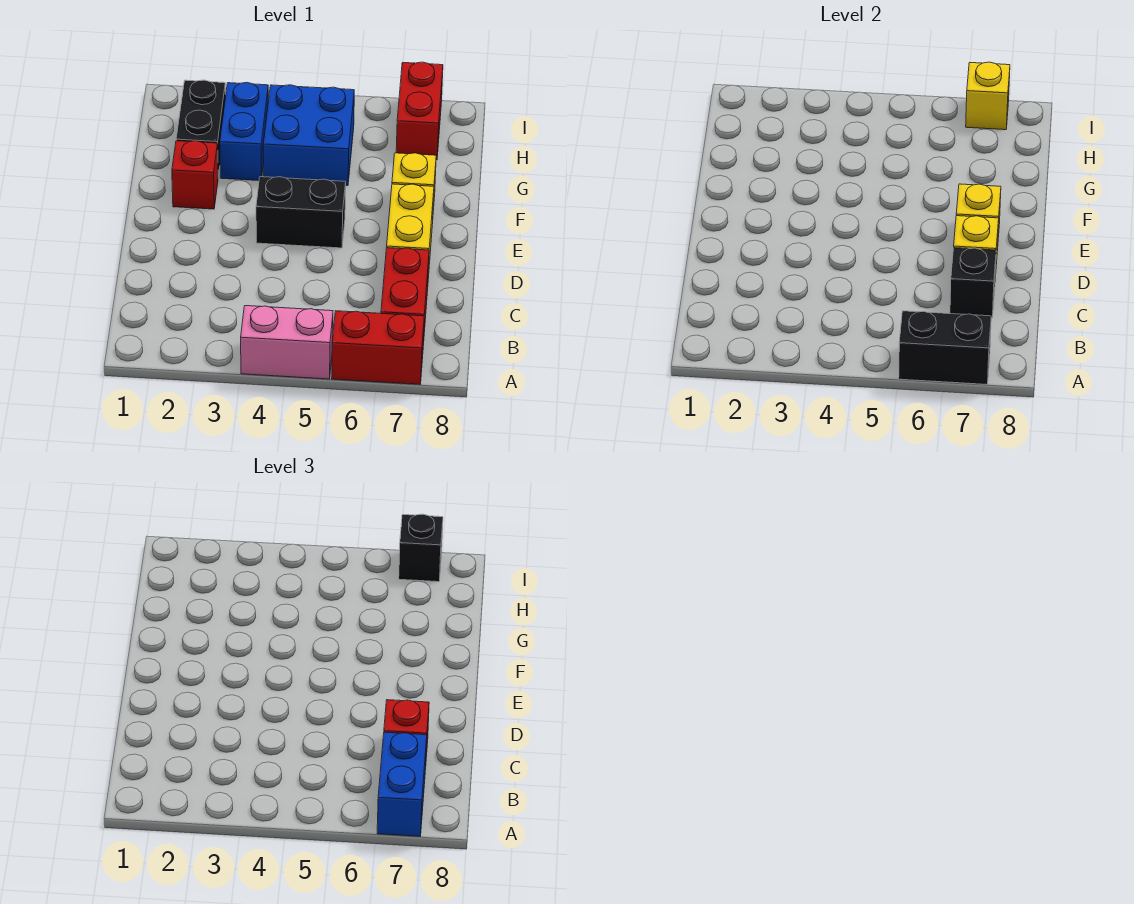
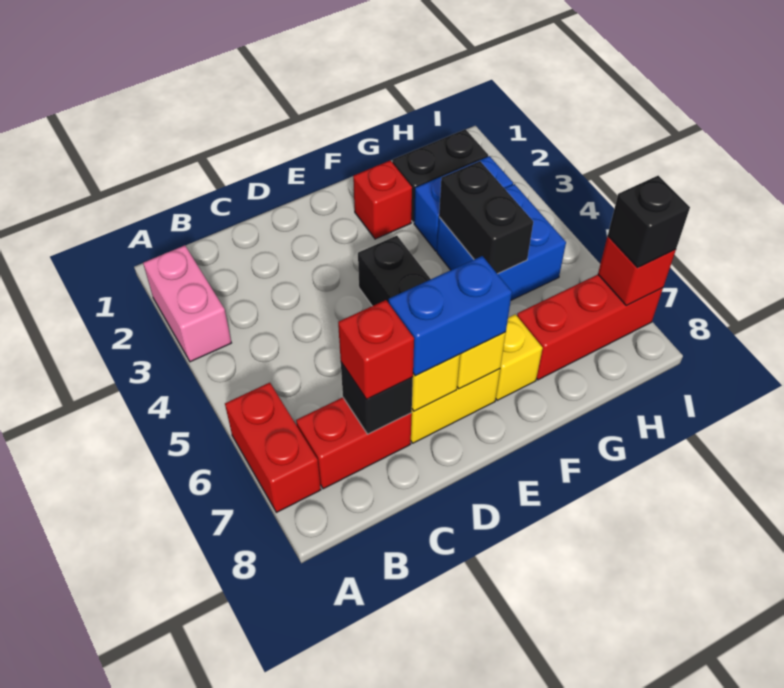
pink 1x2 brick [241,306,333,379] -> pink 1x2 brick moved to [143,245,231,362]
black 1x2 brick [899,311,991,384] -> black 1x2 brick moved to [439,161,533,274]
blue 1x2 brick [377,732,427,836] -> blue 1x2 brick moved to [389,256,512,376]
red 1x2 brick [396,62,443,160] -> red 1x3 brick [517,275,663,380]
yellow 1x1 brick [966,62,1010,130] -> red 1x1 brick [598,236,676,306]

